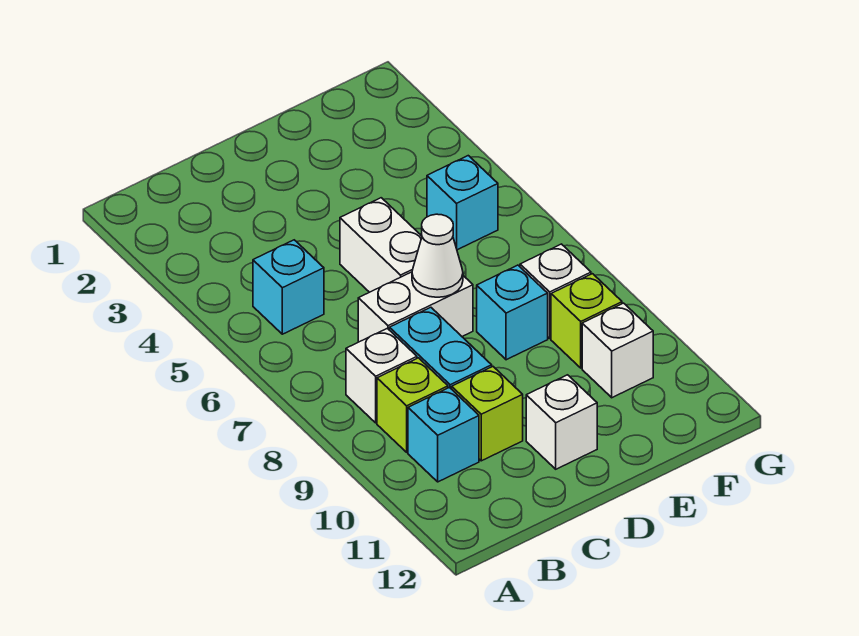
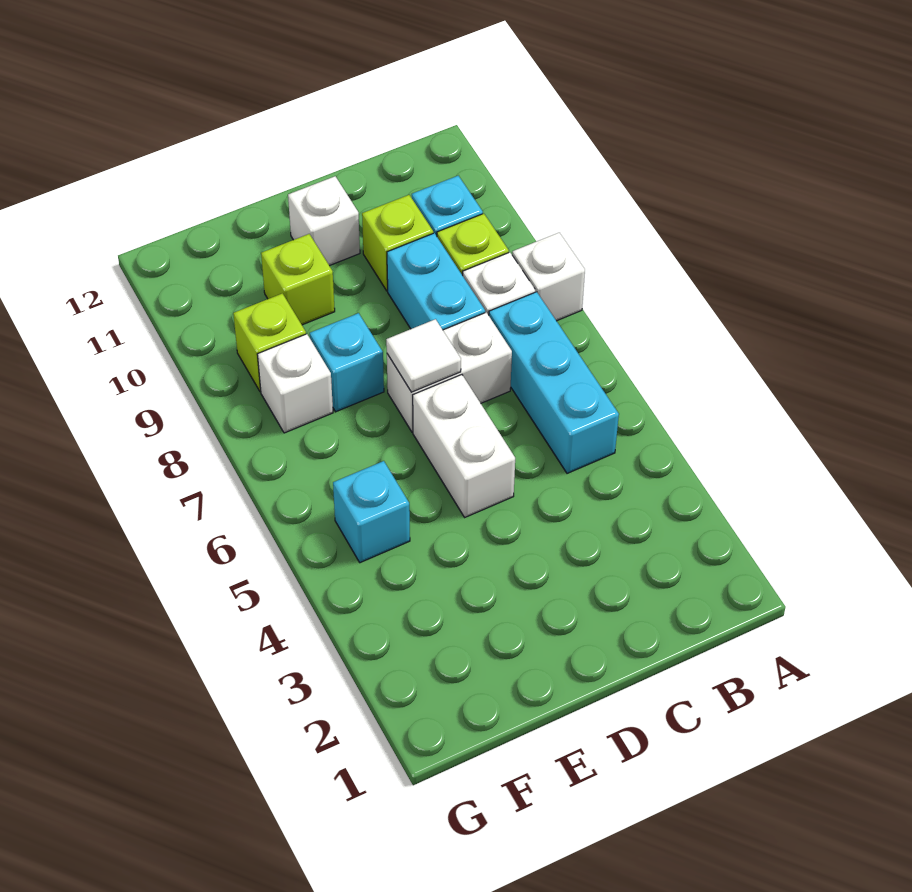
cyan 1x1 brick [253,240,324,334] -> cyan 1x3 brick [489,292,619,473]
white 1x1 cone [412,214,463,297] -> white 1x1 tile [386,319,461,392]
none -> lime 1x1 brick [261,234,335,325]
white 1x1 brick [582,303,653,398] -> white 1x1 brick moved to [512,232,585,321]

